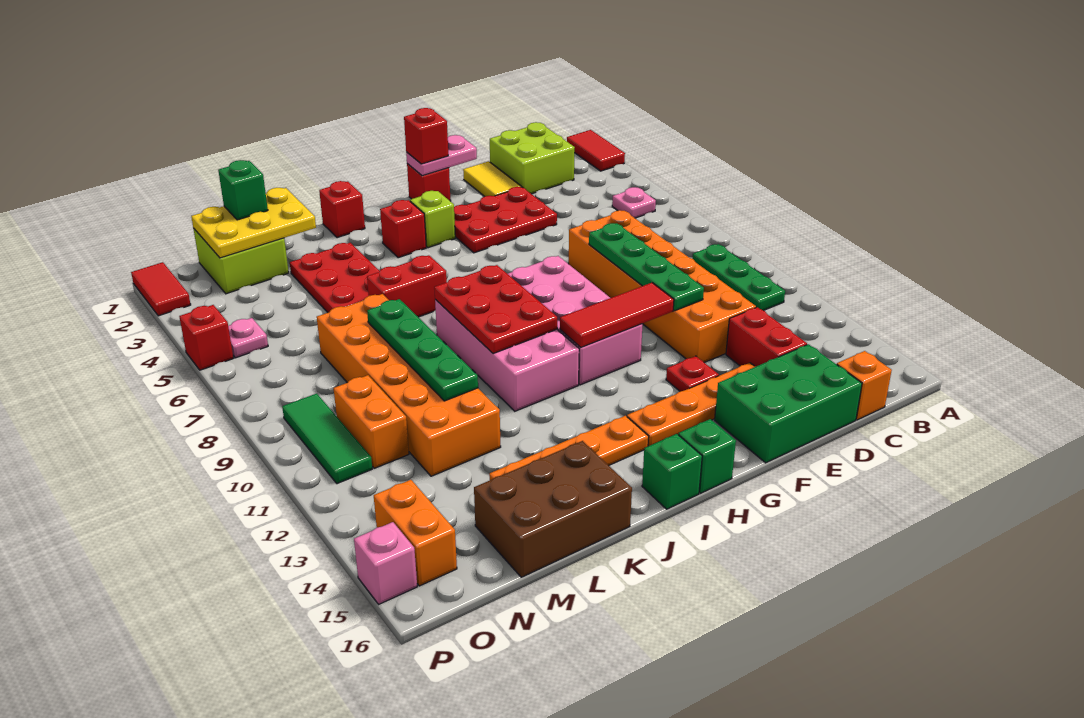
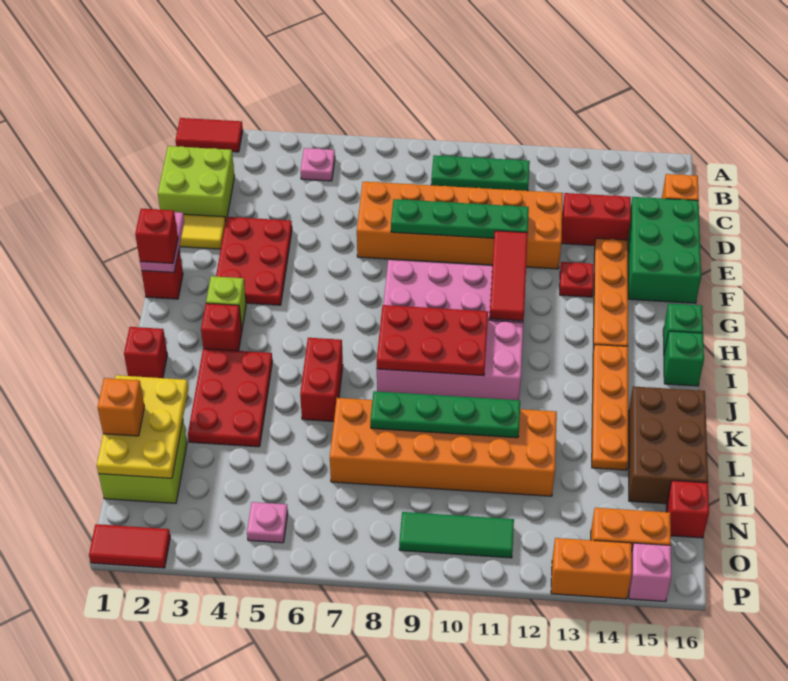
red 2x3 plate [290,243,380,312] -> red 2x3 plate turned to [188,349,273,447]
green 1x1 brick [218,160,268,220] -> orange 1x1 brick [98,378,145,436]
orange 1x2 brick [333,375,409,468] -> orange 1x2 brick moved to [551,538,632,599]
red 1x1 brick [179,305,233,370] -> red 1x1 brick moved to [666,481,709,538]

